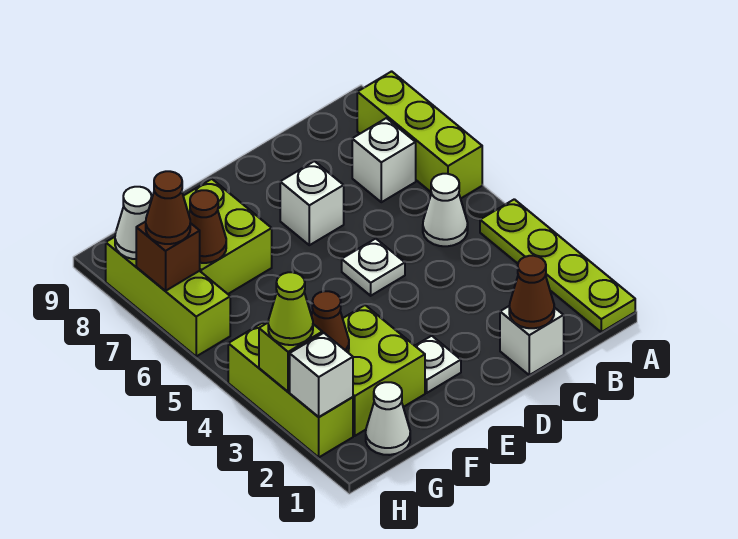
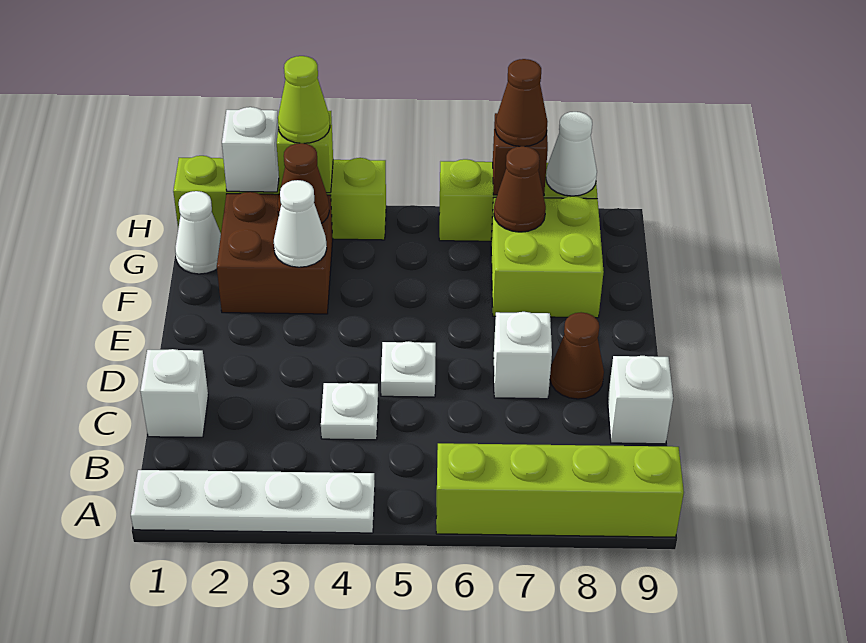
lime 1x4 plate [480,199,635,332] -> white 1x4 plate [131,470,375,533]
lime 1x3 brick [357,71,482,199] -> lime 1x4 brick [436,443,684,537]
white 1x1 cone [423,174,468,246] -> white 1x1 cone moved to [274,180,327,267]
white 1x1 brick [352,118,416,202] -> white 1x1 brick moved to [608,356,673,444]
brown 1x1 cone [509,256,554,328] -> brown 1x1 cone moved to [550,312,604,399]
white 1x1 plate [415,336,461,393] -> white 1x1 plate moved to [321,383,378,440]
lime 2x2 brick [343,305,425,436] -> brown 2x2 brick [217,192,333,314]
lime 1x3 brick [228,323,353,457] -> lime 1x4 brick [173,156,386,240]

